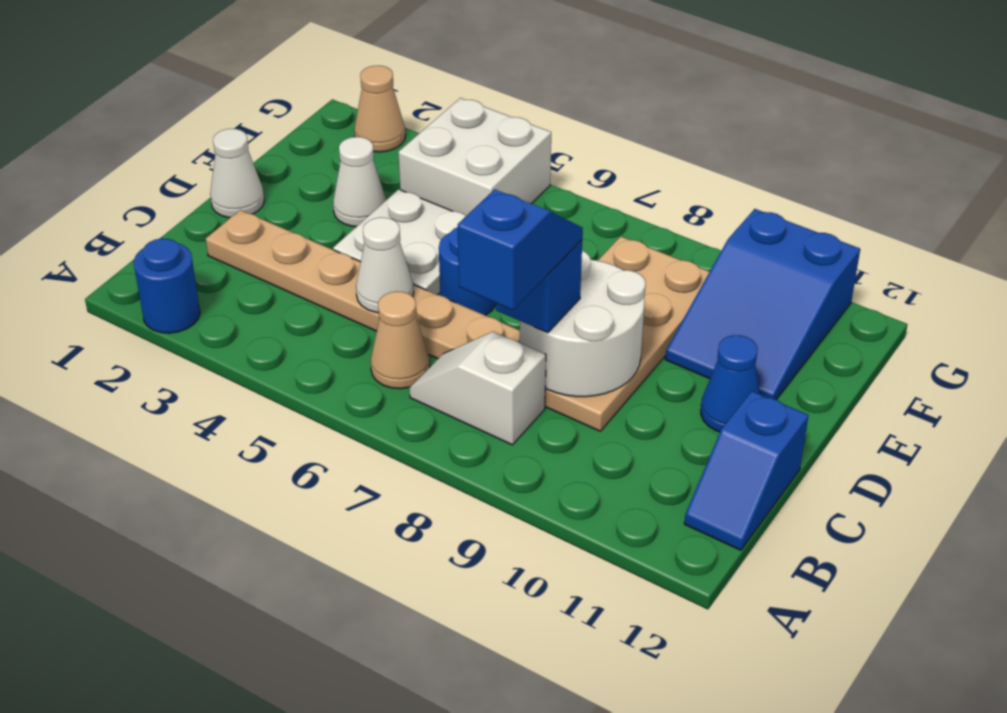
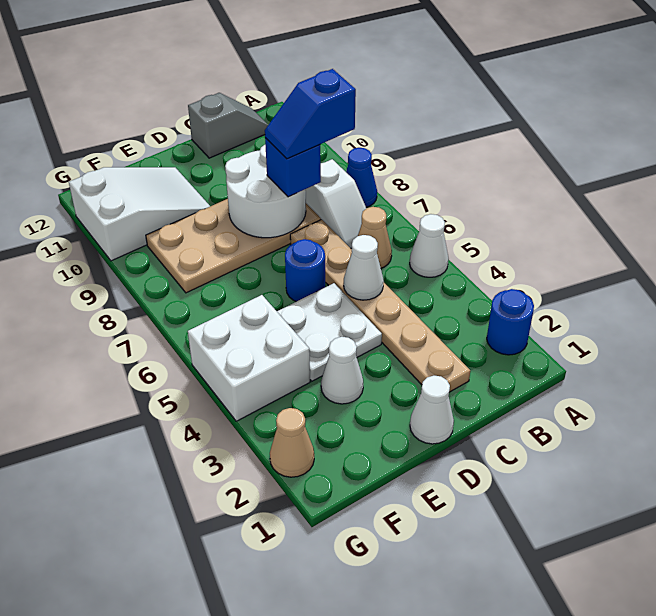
none -> white 1x1 cone [410,214,448,277]
blue 1x2 slope [684,391,809,550] -> grey 1x2 slope [188,93,268,158]
blue 1x1 cone [701,335,760,432] -> blue 1x1 cone moved to [346,148,377,207]
blue 2x3 slope [665,209,860,400] -> white 2x3 slope [69,167,210,261]

